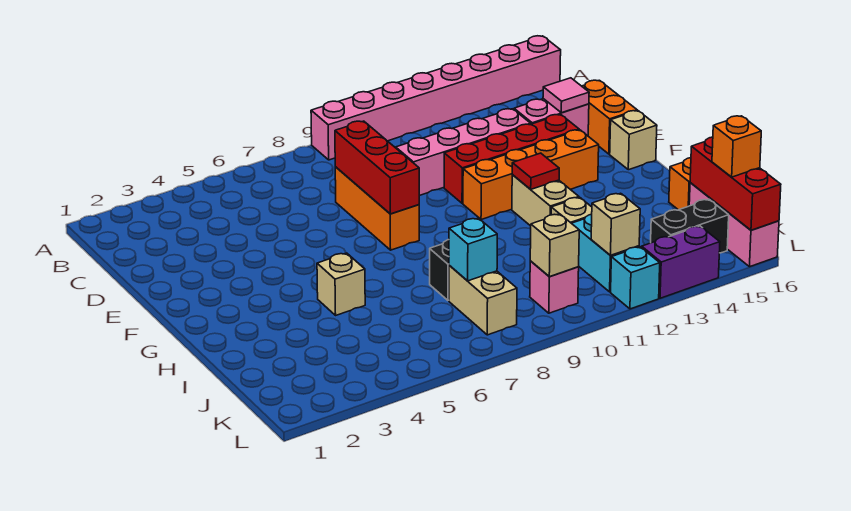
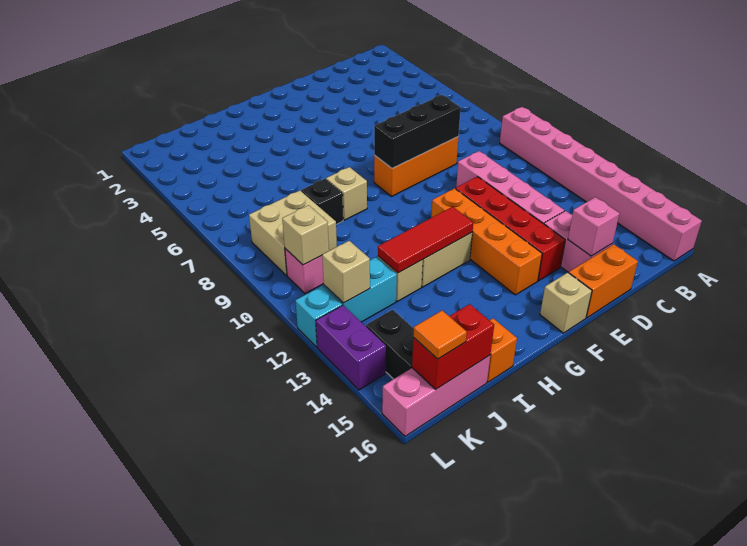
red 1x3 brick [335,121,419,214] -> black 1x3 brick [374,95,461,168]
pink 1x1 tile [543,78,589,113] -> pink 1x1 brick [568,197,620,256]
red 1x1 tile [512,153,559,189] -> red 1x3 tile [378,207,473,273]
tan 1x1 brick [317,253,365,315] -> tan 1x1 brick moved to [326,167,367,220]
tan 1x2 brick [449,265,517,335] -> tan 2x2 brick [249,191,337,276]
cyan 1x1 brick [449,218,497,281] -> none
red 1x3 brick [690,137,781,230] -> red 1x2 brick [412,304,494,389]
orange 1x1 brick [712,116,761,177] -> orange 1x1 tile [413,311,467,359]

